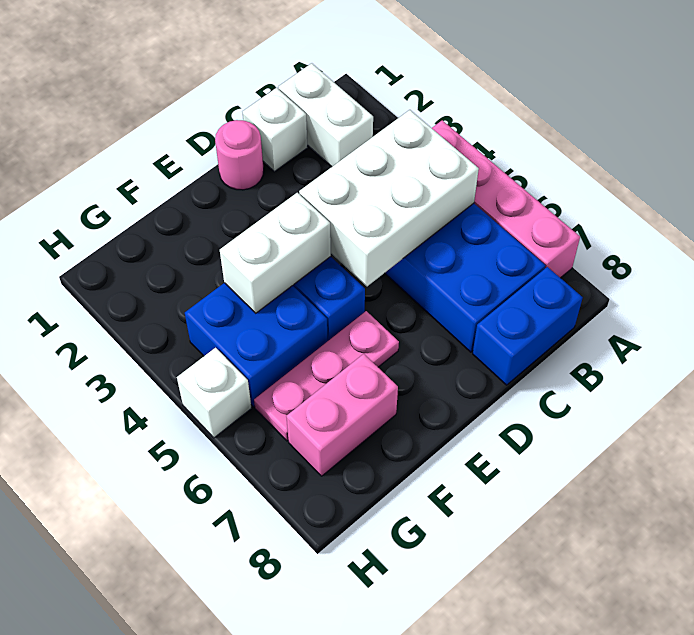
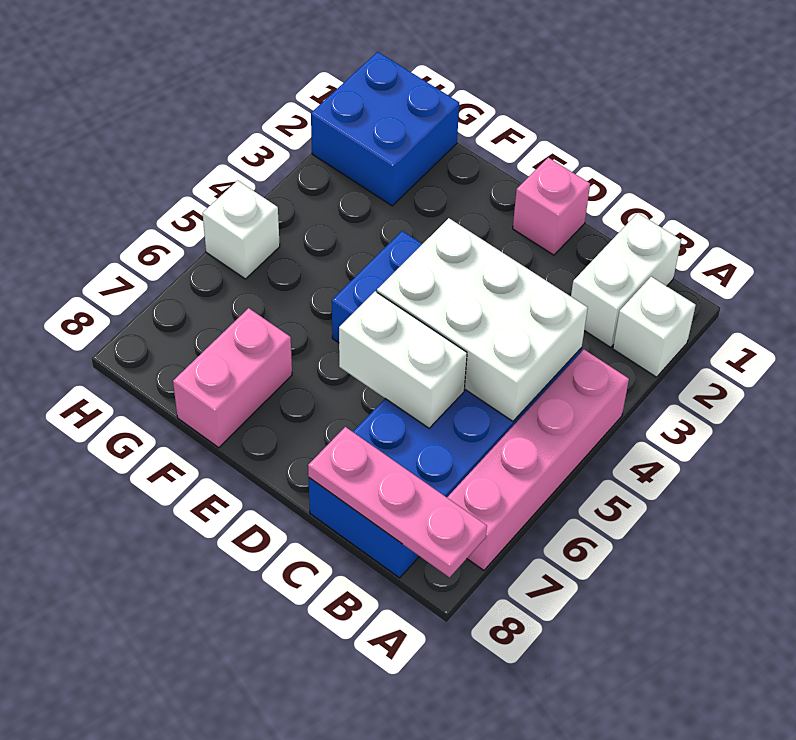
white 1x1 brick [243,88,308,172] -> white 1x1 brick moved to [613,277,696,377]
pink 1x1 round brick [215,120,264,190] -> pink 1x1 brick [513,158,590,255]
white 1x2 brick [220,193,331,313] -> white 1x2 brick moved to [339,291,467,428]
pink 1x3 plate [254,311,399,441] -> pink 1x3 plate moved to [308,427,487,577]
blue 2x2 brick [185,283,328,407] -> blue 2x2 brick moved to [311,52,459,206]
pink 1x2 brick [286,354,398,476] -> pink 1x2 brick turned to [173,308,292,448]

